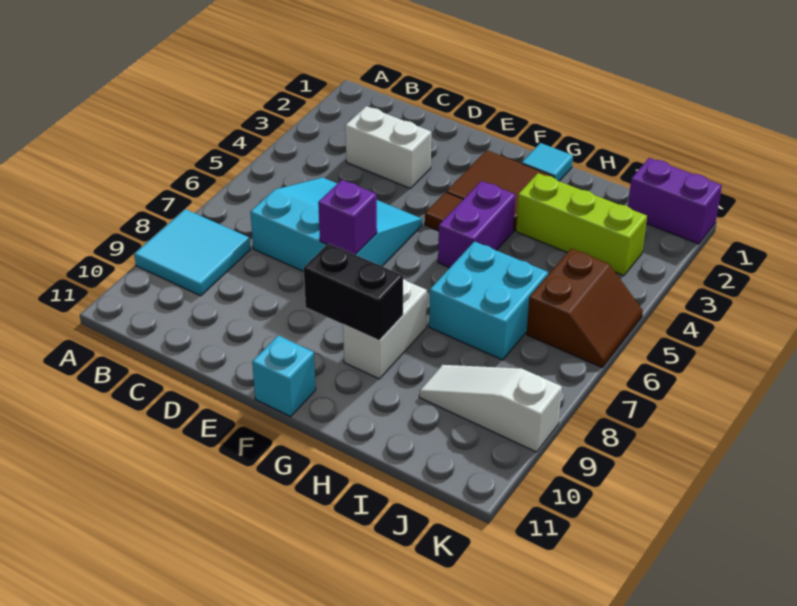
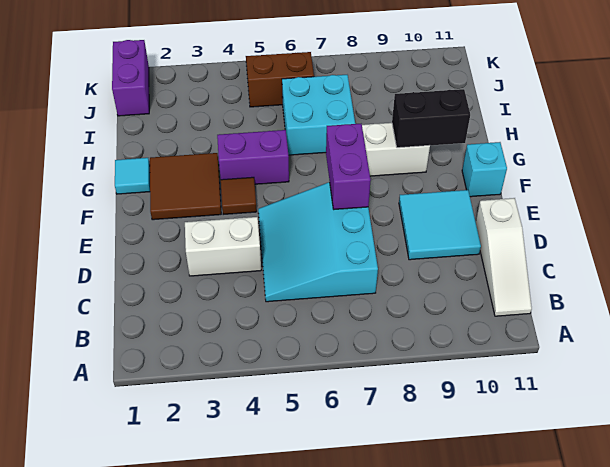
cyan 2x2 tile [134,209,250,296] -> cyan 2x2 tile moved to [399,190,481,260]
white 1x2 brick [345,106,431,188] -> white 1x2 brick turned to [185,217,261,276]
purple 1x1 brick [318,180,377,255] -> purple 1x2 brick [326,124,371,209]
black 1x2 brick [304,243,403,340] -> black 1x2 brick turned to [392,89,470,148]
lime 1x3 brick [516,173,647,276] -> none
white 1x3 slope [419,365,562,452] -> white 1x3 slope moved to [476,198,532,316]

